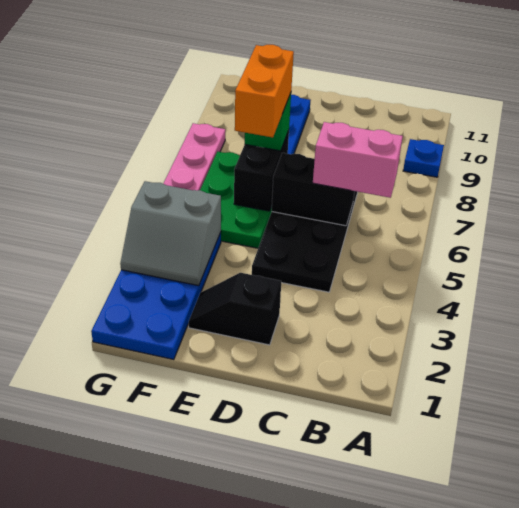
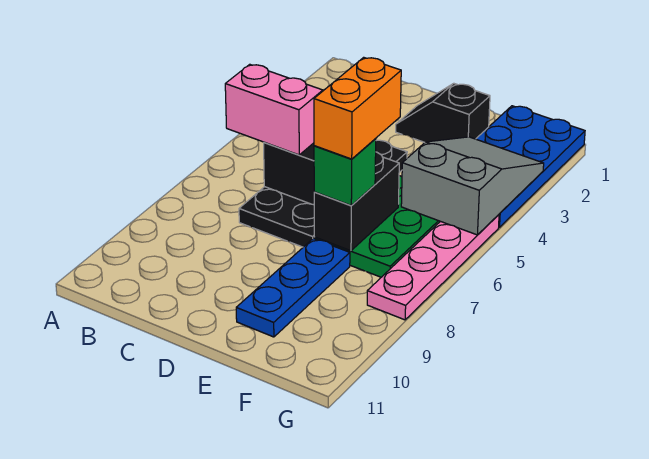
blue 1x1 plate [403,139,444,177] -> none
black 1x2 slope [189,273,281,345] -> black 1x2 slope turned to [396,83,490,142]
grey 2x2 slope [120,181,221,286] -> grey 2x3 slope [401,137,544,235]

